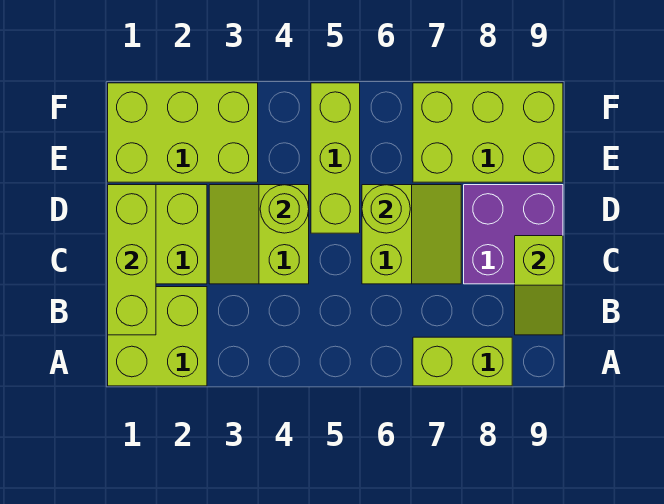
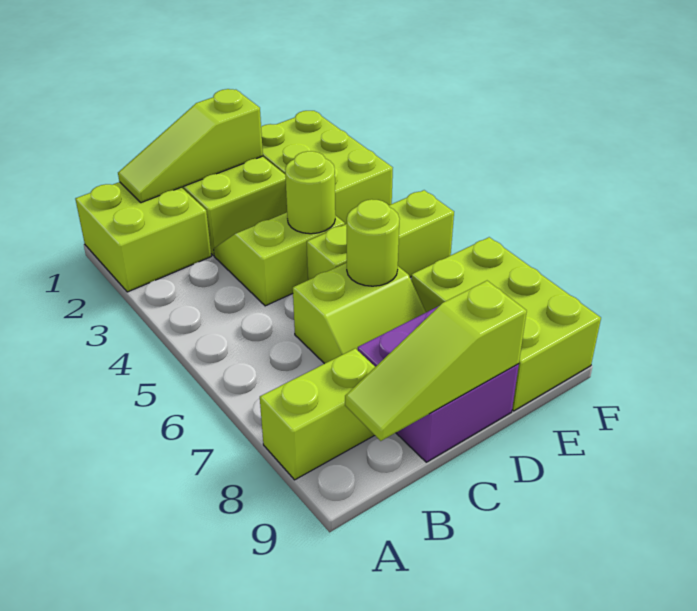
lime 1x2 brick [413,337,512,386] -> lime 1x2 brick turned to [260,348,375,480]
lime 1x3 brick [108,185,156,335] -> lime 1x3 slope [118,89,263,203]
lime 1x2 slope [515,236,563,335] -> lime 1x3 slope [345,281,527,441]

